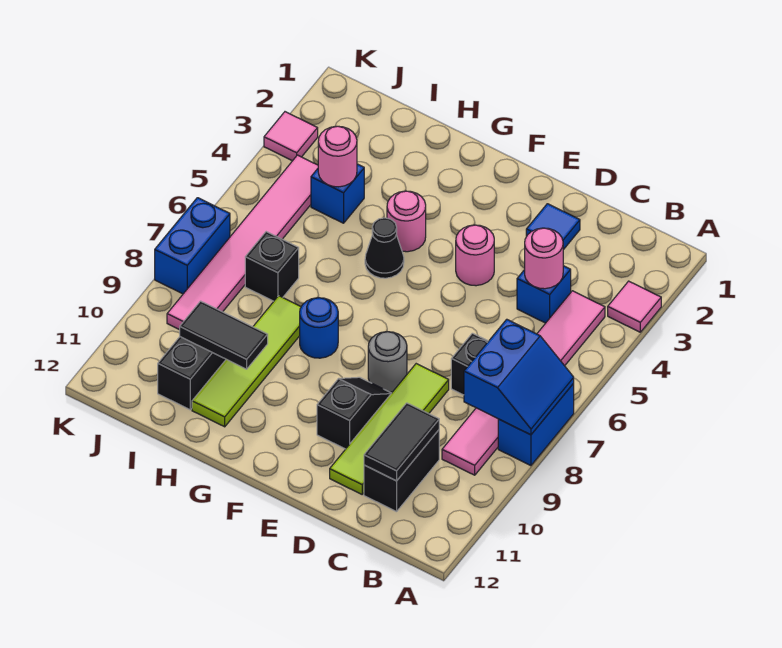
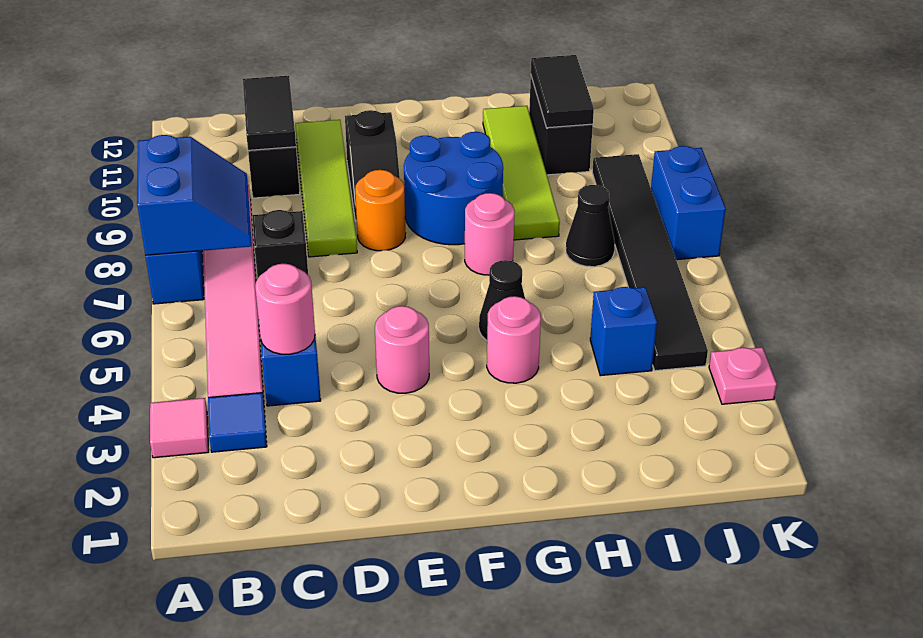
blue 2x2 slope [464,319,574,435] -> blue 2x2 slope turned to [137,135,252,255]
blue 1x1 tile [526,204,580,250] -> blue 1x1 tile moved to [208,393,267,452]
grey 1x1 round brick [368,332,407,392] -> orange 1x1 round brick [355,170,406,251]
blue 1x1 round brick [300,298,338,358] -> blue 2x2 round brick [404,132,503,245]
black 1x2 tile [180,301,268,369] -> black 1x2 tile turned to [531,55,594,128]
pink 1x1 round brick [318,126,357,187] -> pink 1x1 round brick moved to [465,193,515,275]
black 1x1 brick [245,232,299,301] -> black 1x1 cone [566,185,615,267]
pink 1x6 tile [167,155,318,330] -> black 1x6 tile [592,154,708,371]
pink 1x1 tile [264,112,318,161] -> pink 1x1 plate [709,347,777,404]

